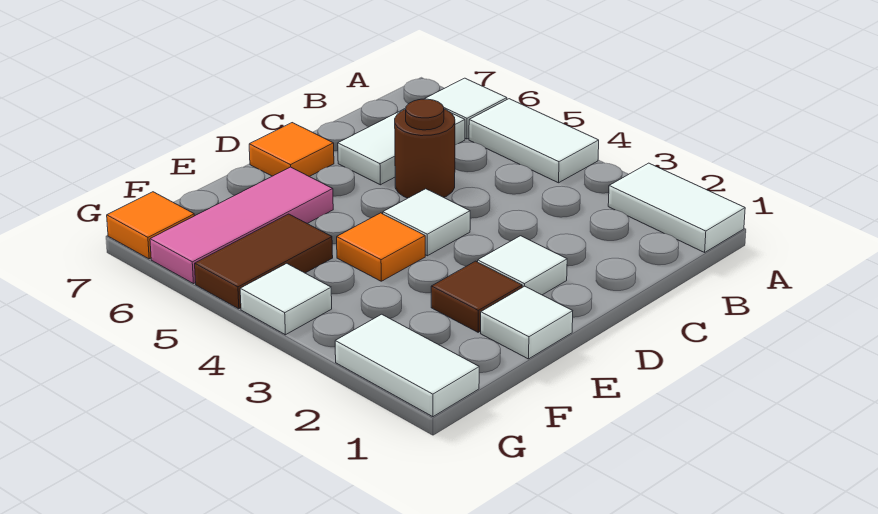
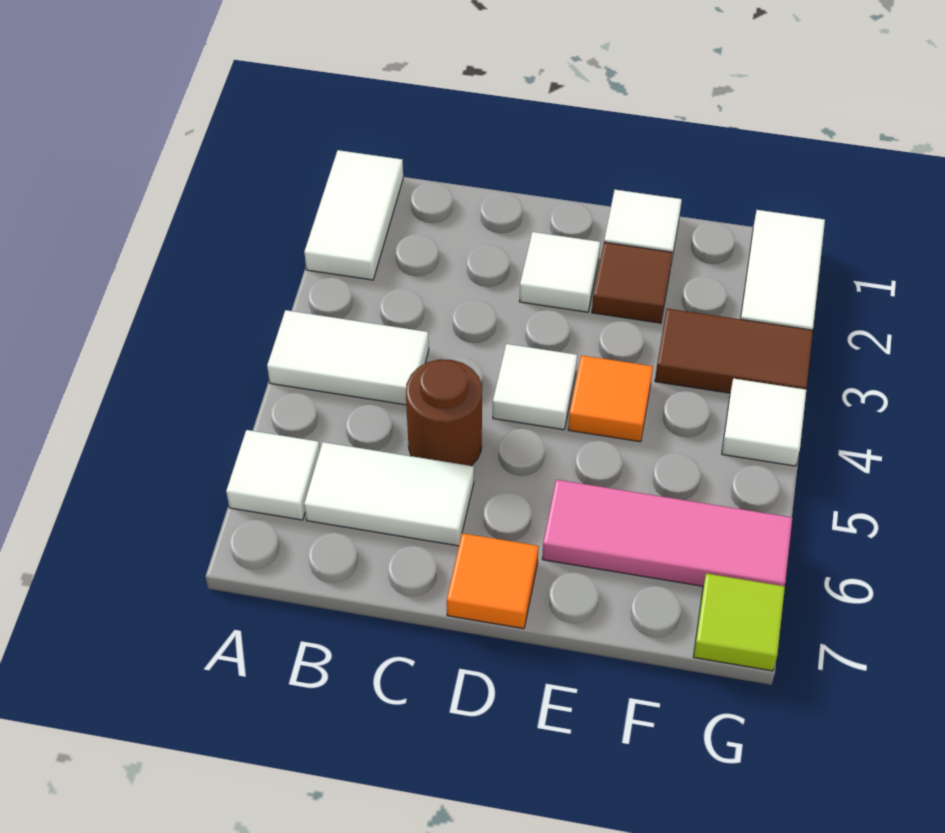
white 1x2 tile [469,99,599,183] -> white 1x2 tile turned to [267,310,429,405]
brown 1x2 tile [195,214,333,309] -> brown 1x2 tile moved to [655,309,813,393]
orange 1x1 tile [107,192,194,259] -> lime 1x1 tile [693,573,785,671]

